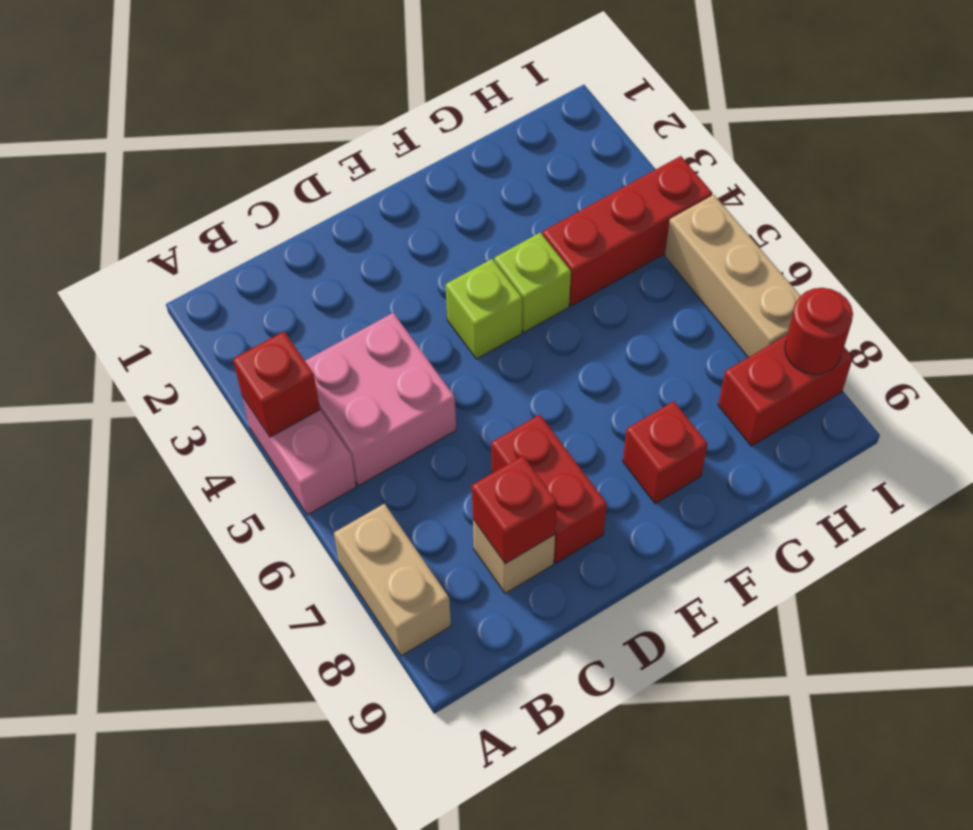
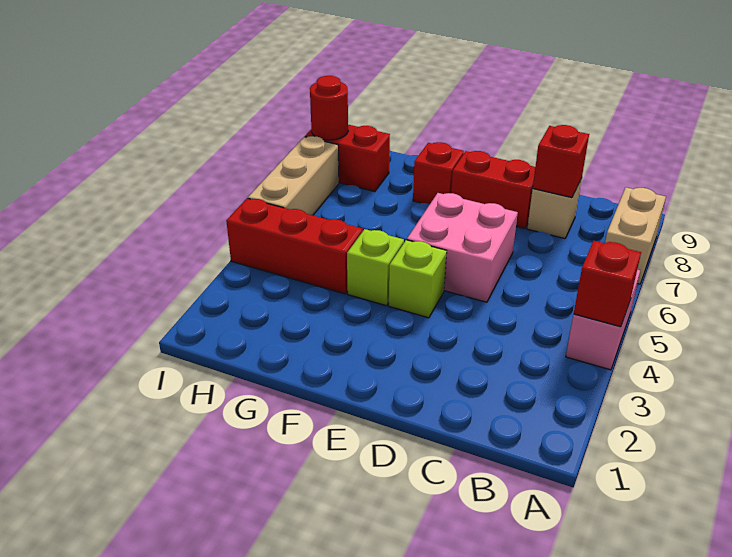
pink 2x2 brick [305,313,456,485] -> pink 2x2 brick moved to [407,193,518,302]
red 1x2 brick [491,414,607,563] -> red 1x2 brick turned to [451,151,535,229]

